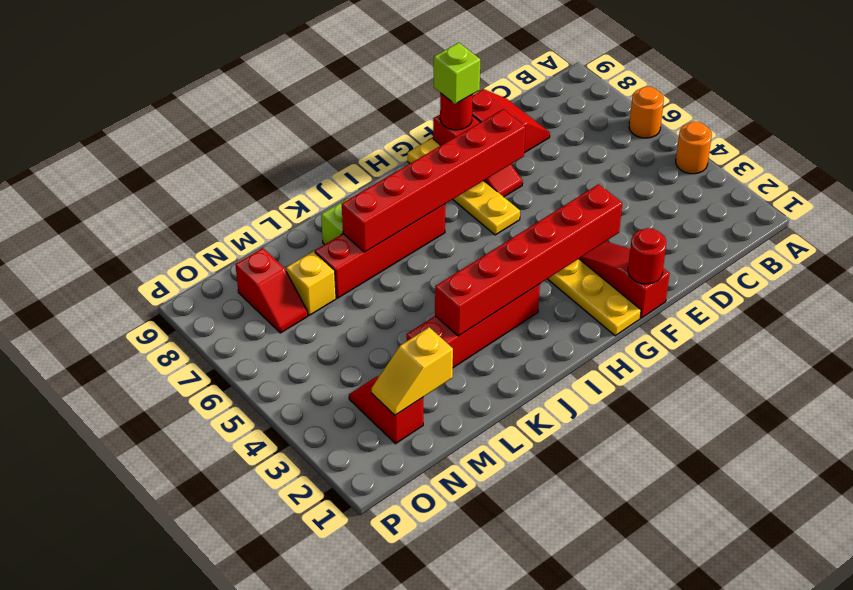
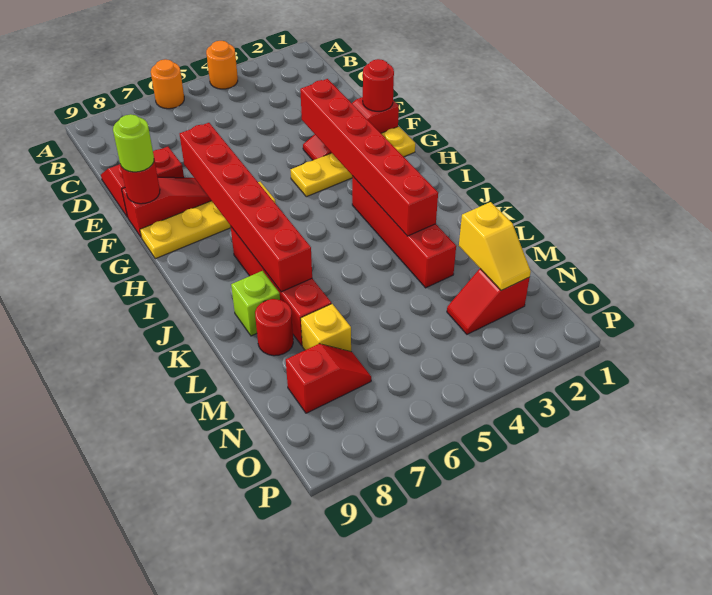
lime 1x1 brick [434,43,480,104] -> lime 1x1 round brick [113,114,154,172]
none -> red 1x1 round brick [255,299,293,356]

